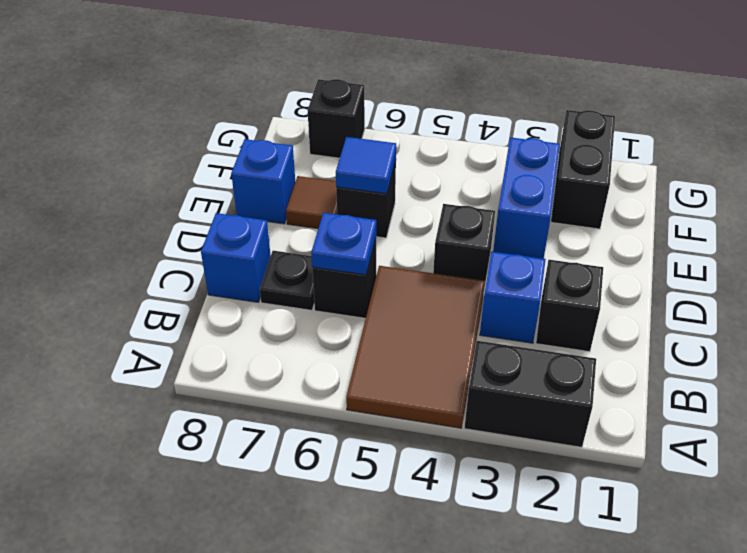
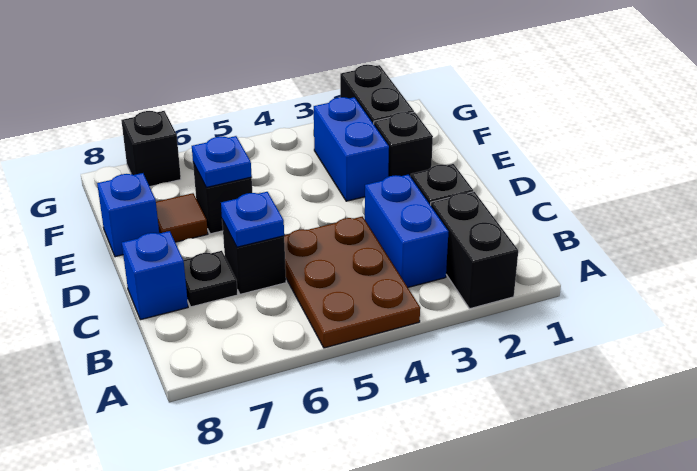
black 1x2 brick [464,341,596,447] -> black 1x2 brick turned to [431,192,518,309]
brown 2x3 tile [346,266,485,428] -> brown 2x3 plate [284,216,420,348]
blue 1x1 brick [480,252,546,343] -> blue 1x2 brick [365,175,448,287]
black 1x1 brick [433,204,495,289] -> black 1x1 brick moved to [374,112,433,177]
blue 1x1 tile [336,137,396,194] -> blue 1x1 plate [192,136,252,187]

